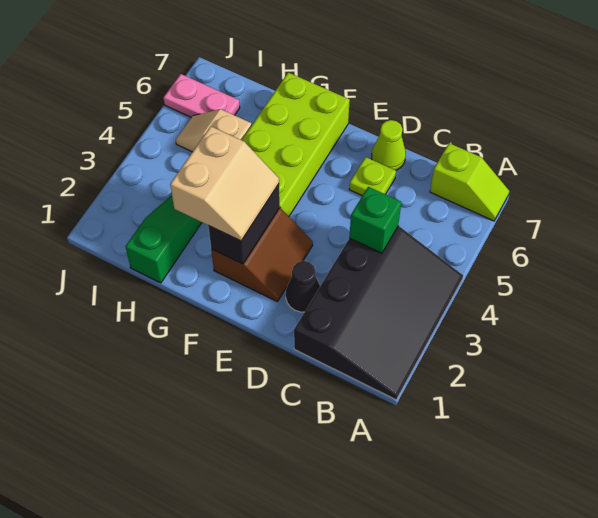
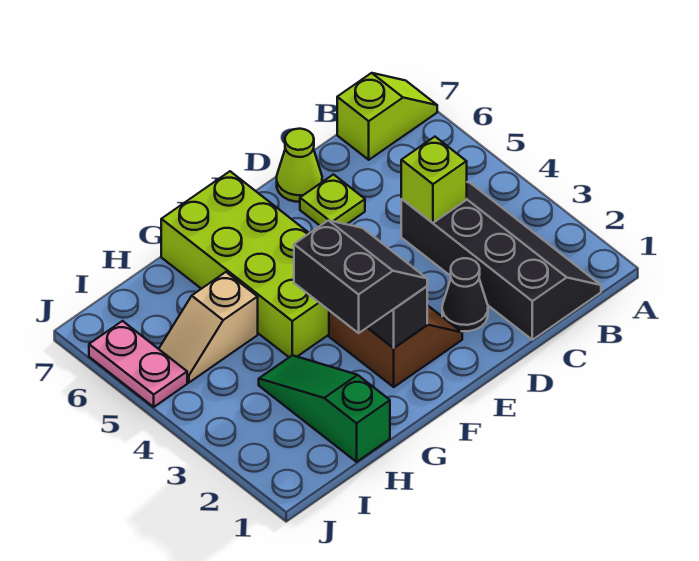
black 3x4 slope [294,226,463,400] -> black 2x4 slope [401,182,601,340]
green 1x1 brick [349,187,401,253] -> lime 1x1 brick [401,137,467,223]
tan 2x2 slope [170,126,279,241] -> black 2x2 slope [294,220,427,333]
pink 1x2 plate [163,74,240,118] -> pink 1x2 plate turned to [89,321,187,407]

